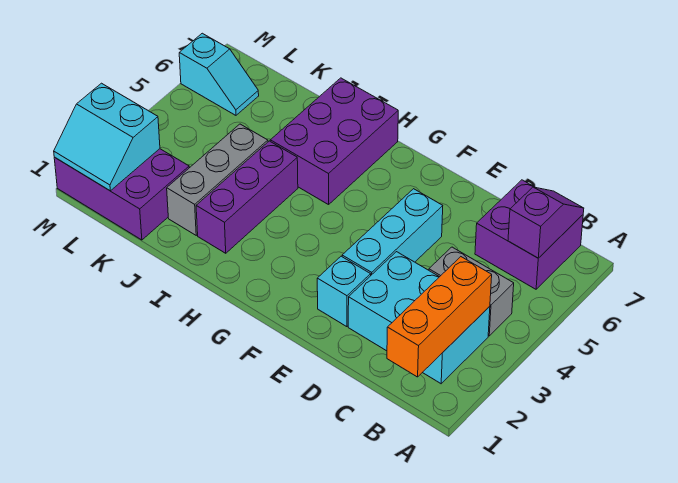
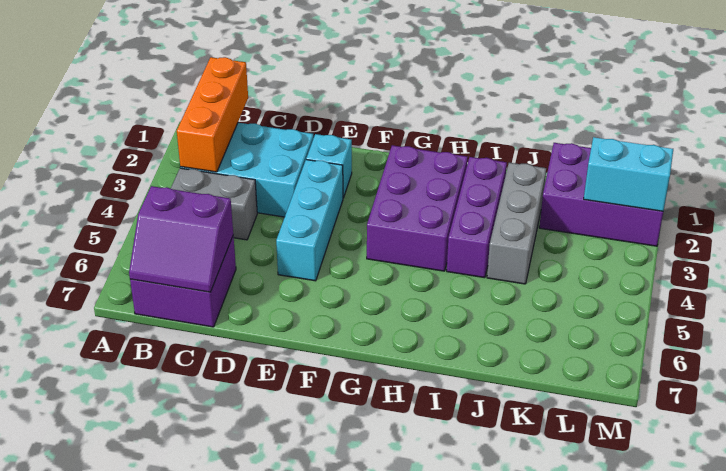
purple 1x2 slope [508,187,584,258] -> purple 2x2 slope [129,186,233,292]
purple 2x3 brick [270,78,398,205] -> purple 2x3 brick moved to [367,145,467,271]
cyan 1x2 slope [179,33,259,115] -> none

